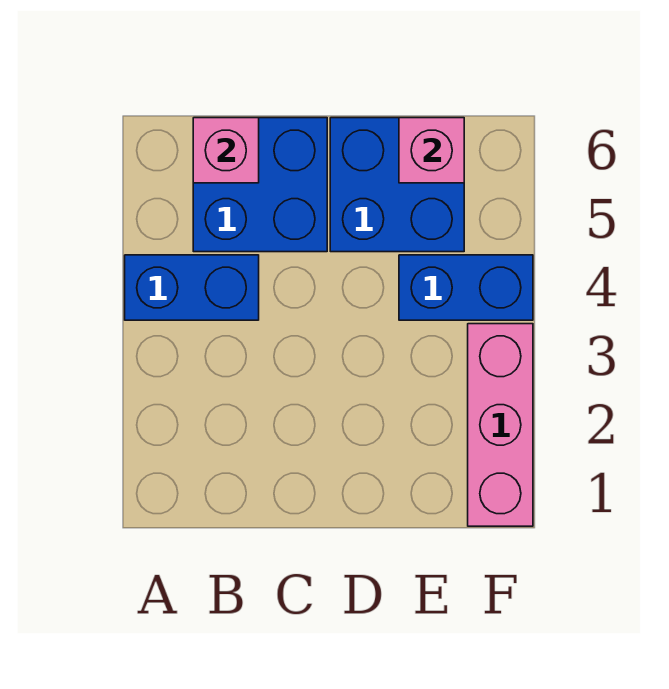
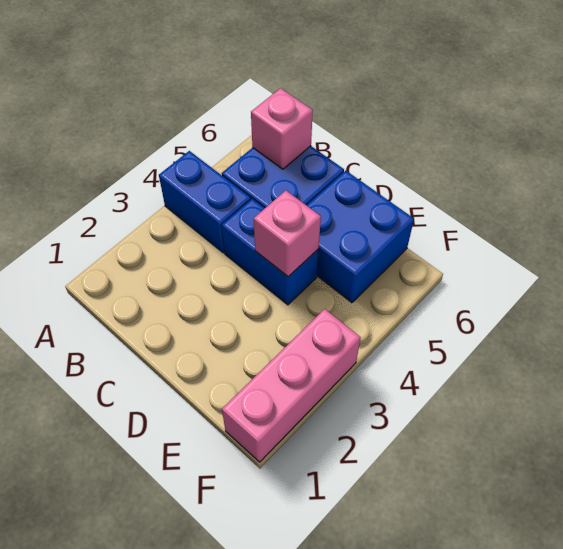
blue 1x2 brick [399,255,533,320] -> blue 1x2 brick moved to [222,199,319,305]
pink 1x1 brick [399,118,464,183] -> pink 1x1 brick moved to [254,191,321,277]

